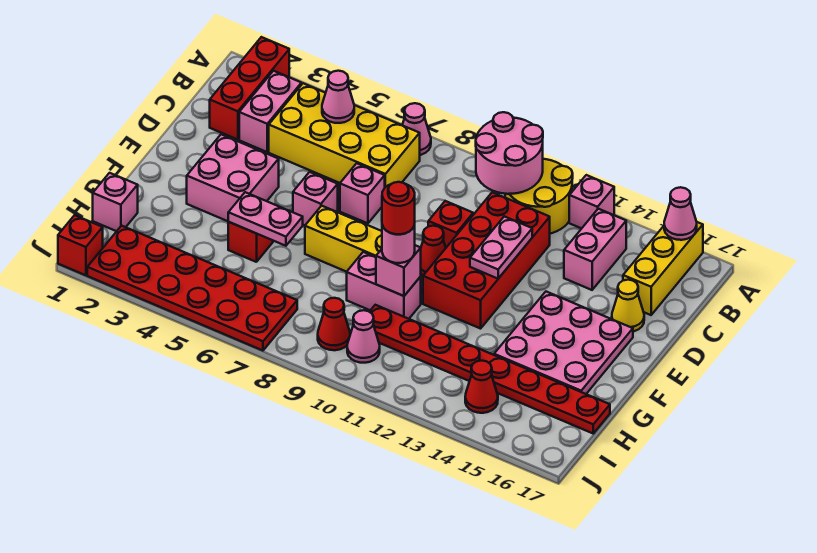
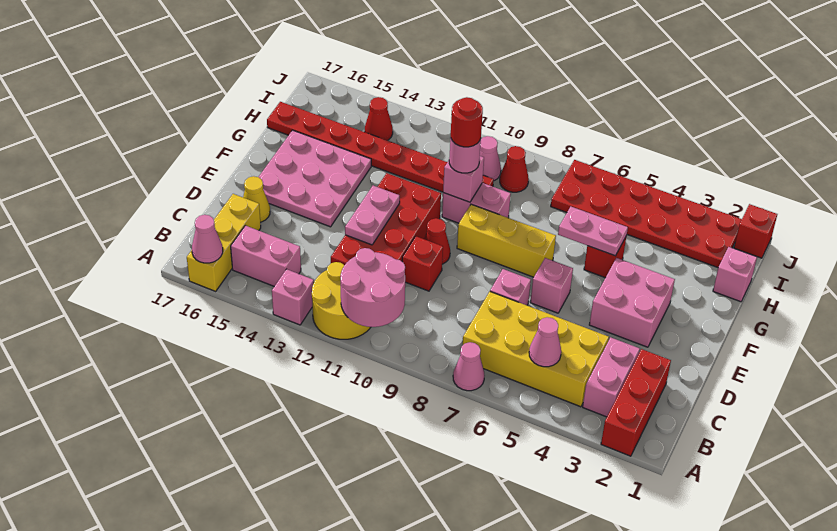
pink 1x2 brick [564,209,626,290] -> pink 1x2 brick turned to [231,226,301,286]

